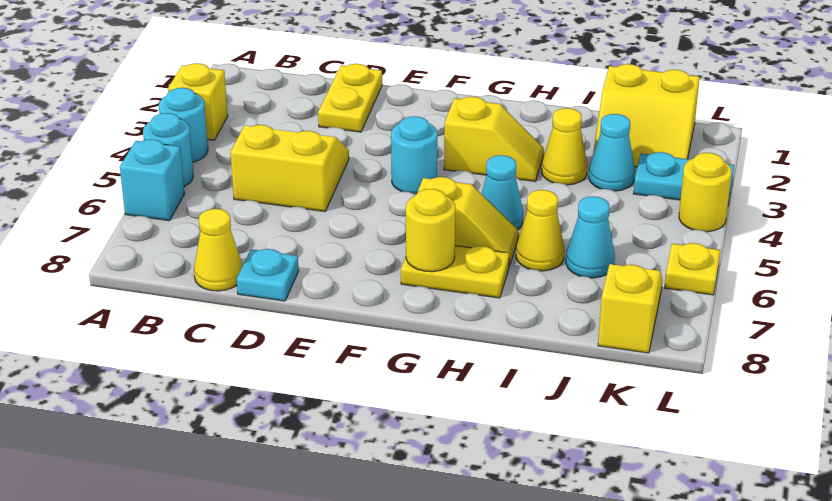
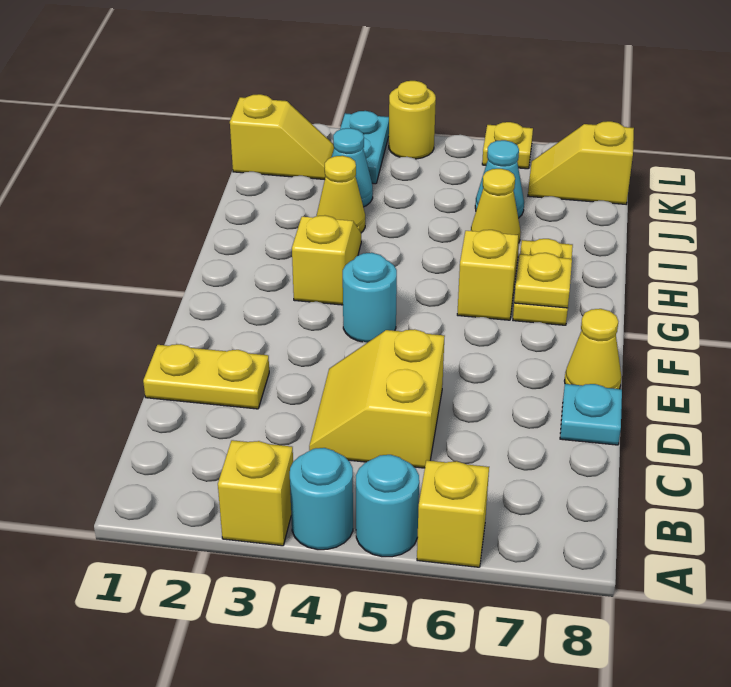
cyan 1x1 brick [120,139,184,221] -> yellow 1x1 brick [417,460,489,567]
yellow 1x1 cone [194,209,243,291] -> yellow 1x1 cone moved to [565,309,622,389]
yellow 1x1 round brick [406,189,455,272] -> yellow 1x1 plate [514,253,572,308]
cyan 1x1 cone [481,155,523,229] -> none
yellow 2x2 slope [593,64,700,167] -> yellow 1x2 slope [230,94,334,180]

